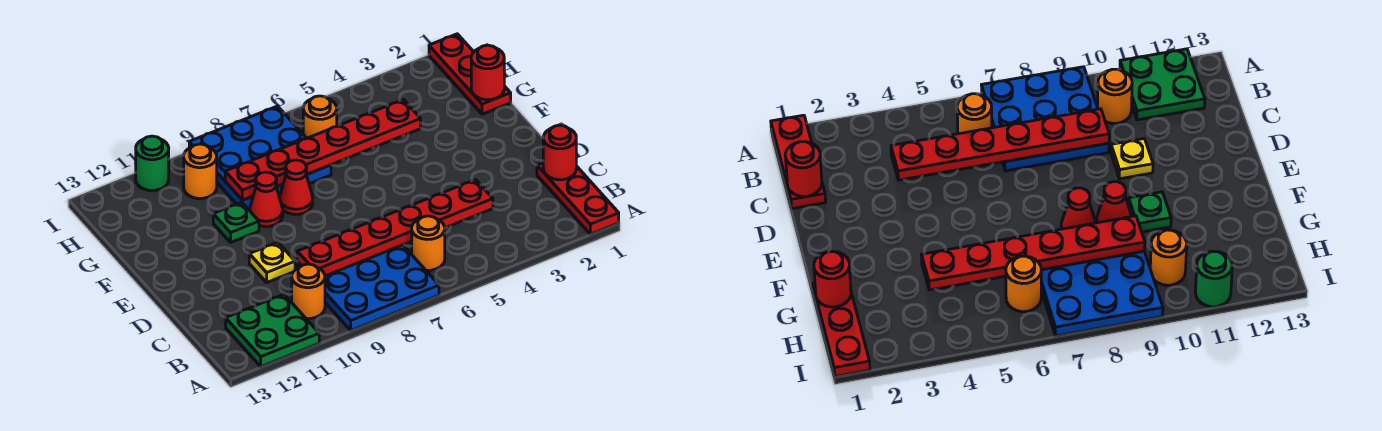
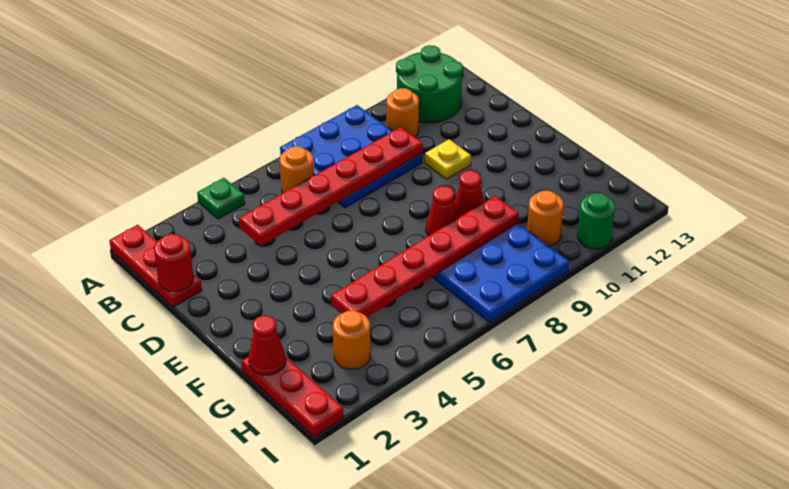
green 2x2 plate [226,294,319,367] -> green 2x2 round brick [396,45,463,123]
green 1x1 plate [213,202,259,242] -> green 1x1 plate moved to [197,178,245,219]
red 1x1 round brick [471,45,504,100] -> red 1x1 cone [248,316,286,375]
orange 1x1 round brick [303,96,337,138] -> orange 1x1 round brick moved to [333,311,370,369]

